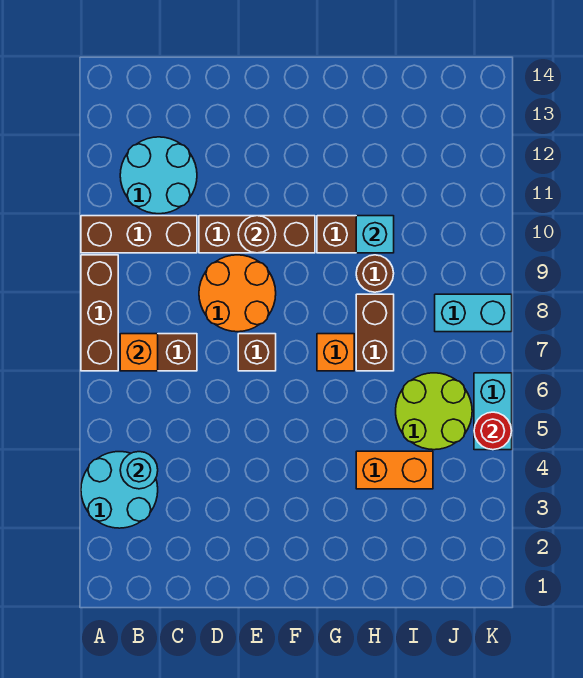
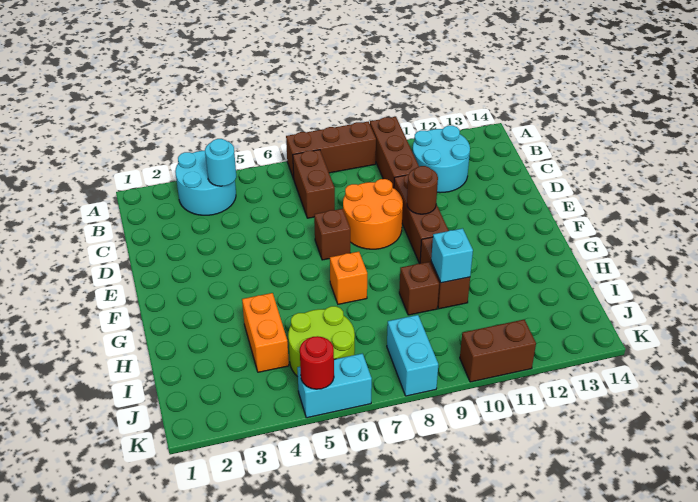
orange 1x1 brick [120,334,158,371] -> none
brown 1x2 brick [356,294,394,371] -> brown 1x2 brick moved to [460,319,536,382]
brown 1x1 round brick [356,255,394,292] -> brown 1x1 brick [399,262,439,315]

